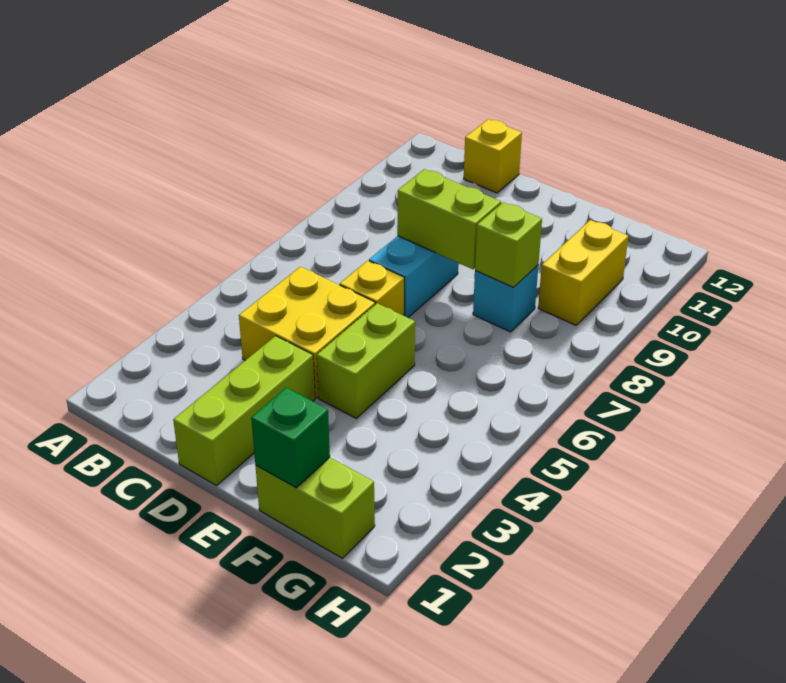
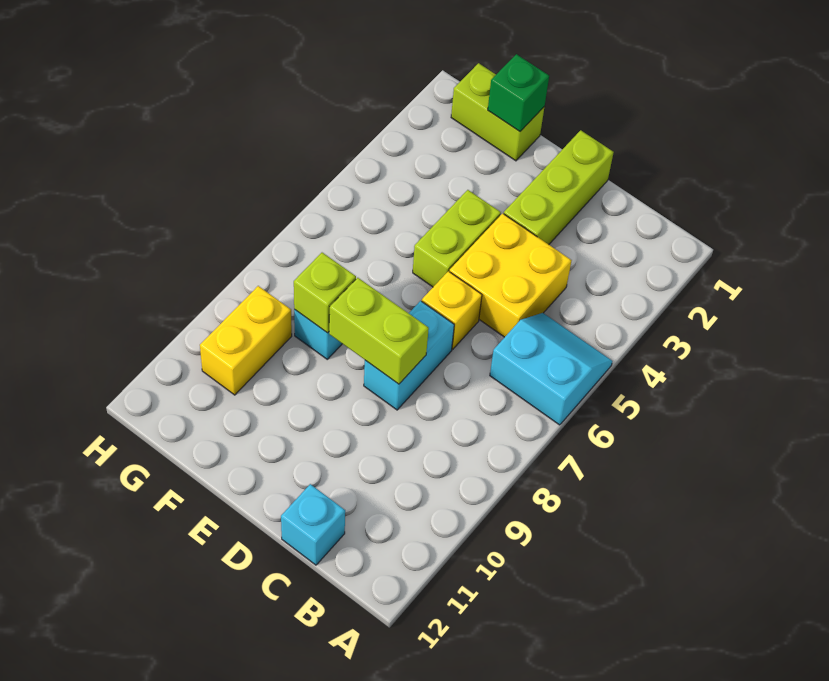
none -> cyan 2x2 slope [490,313,612,425]
yellow 1x1 brick [464,119,522,193] -> cyan 1x1 brick [281,484,345,565]

